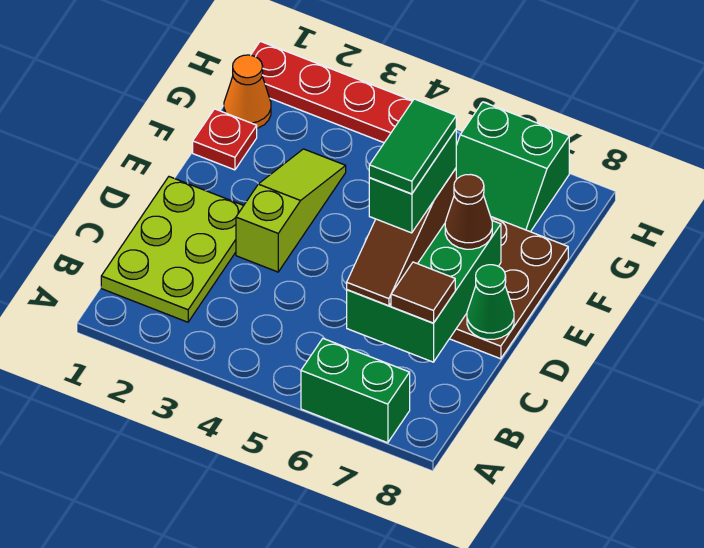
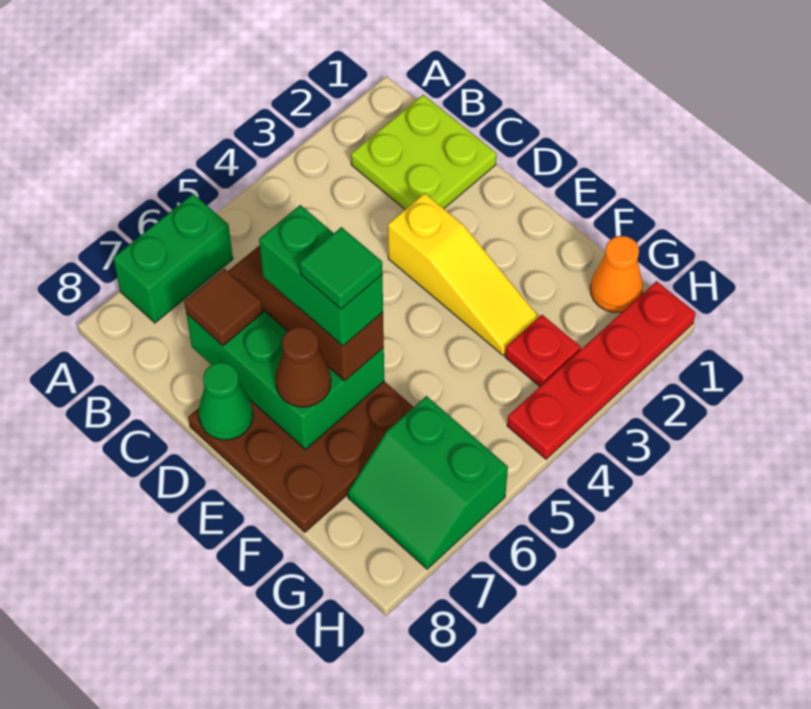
lime 2x3 plate [101,177,244,322] -> lime 2x2 plate [351,95,497,209]
lime 1x3 slope [236,149,346,272] -> yellow 1x3 slope [388,193,539,355]
green 1x2 tile [369,99,456,194] -> green 1x1 tile [300,227,382,309]
red 1x1 plate [193,109,257,170] -> red 1x1 plate moved to [505,315,581,386]
green 2x2 slope [456,102,569,232] -> green 2x2 slope turned to [348,396,508,569]

